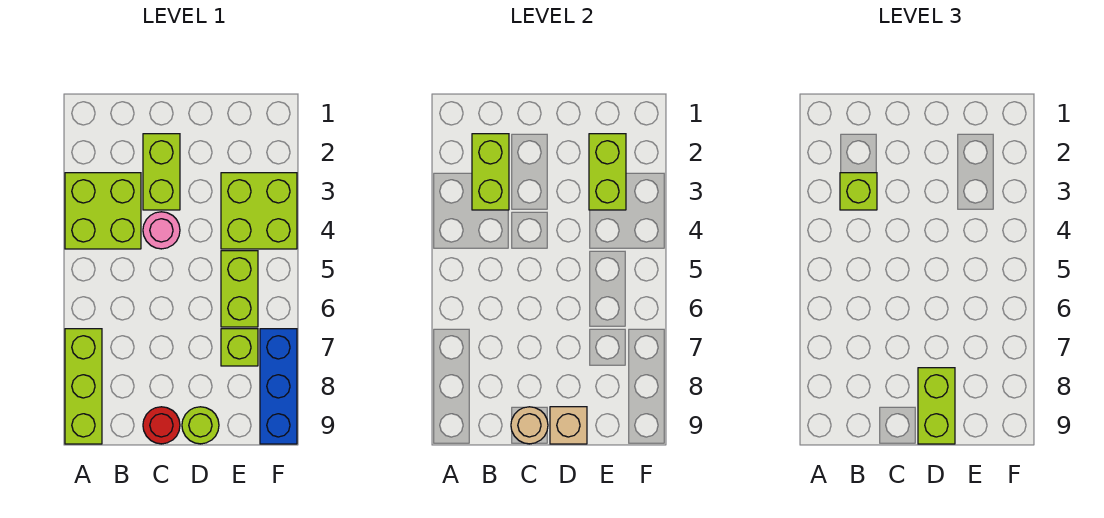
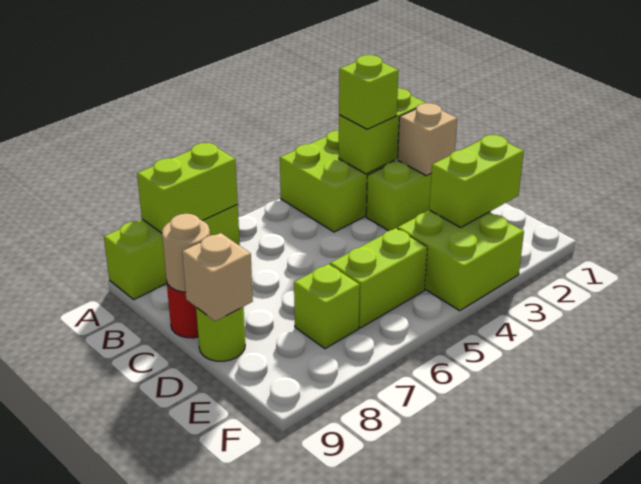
none -> tan 1x1 brick [398,103,457,176]
pink 1x1 round brick [143,212,180,249] -> none
lime 1x2 brick [918,368,955,444] -> lime 1x2 brick moved to [137,143,238,233]
blue 1x3 brick [260,329,297,444] -> none

